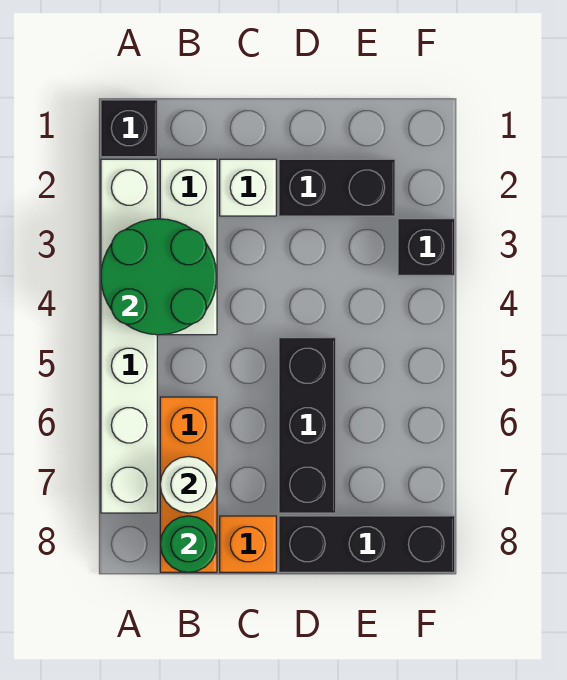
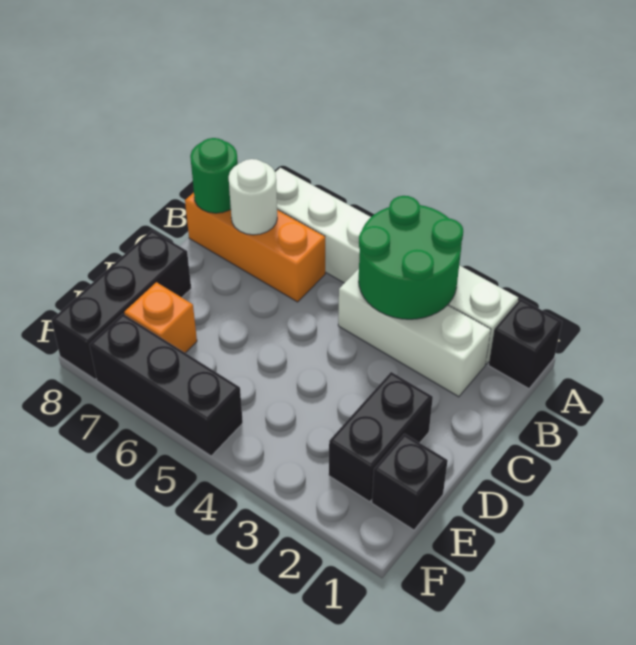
white 1x1 brick [220,159,276,216] -> none
orange 1x1 brick [220,516,276,572] -> orange 1x1 brick moved to [124,282,197,353]
black 1x3 brick [279,338,336,513] -> black 1x3 brick moved to [89,314,243,456]
black 1x1 brick [398,219,455,275] -> black 1x1 brick moved to [372,434,448,530]

